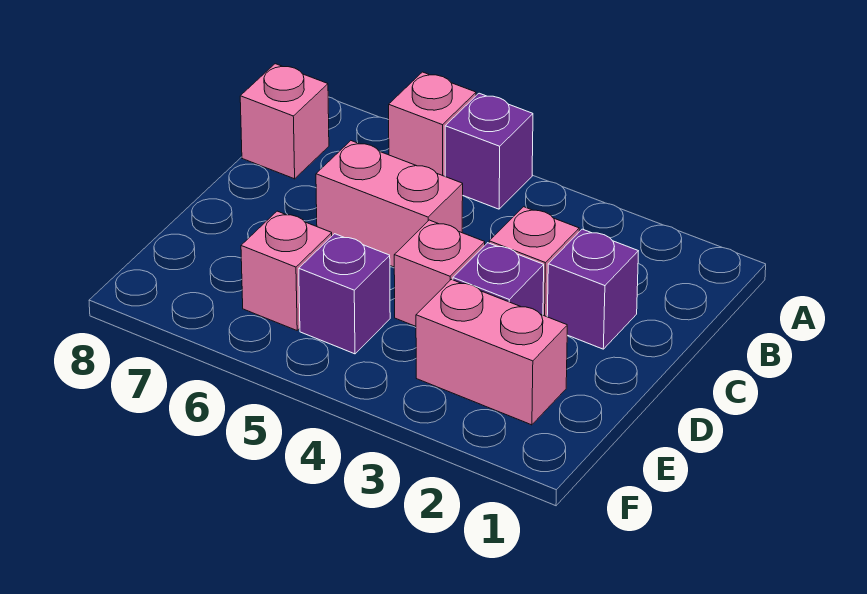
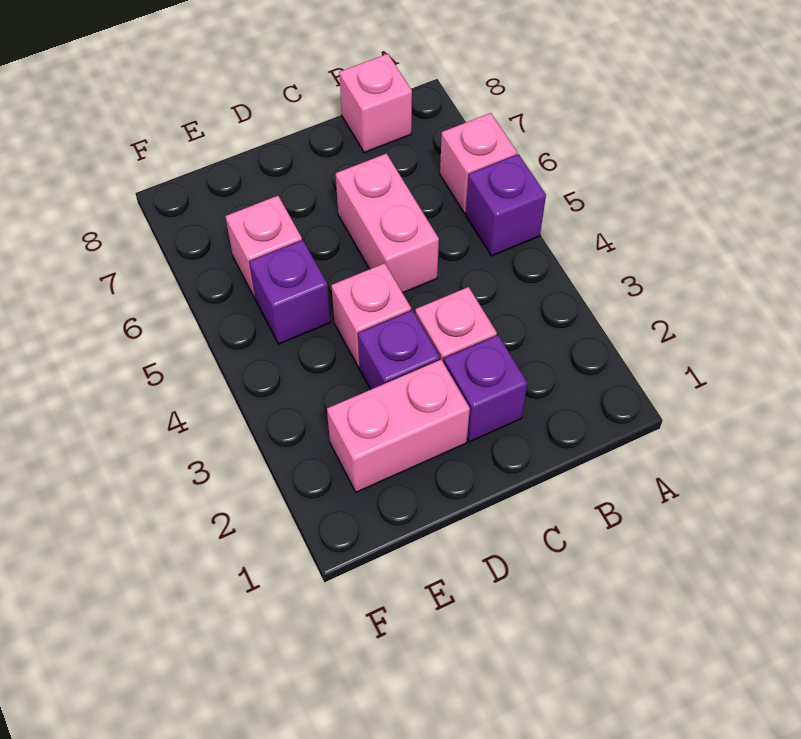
pink 1x2 brick [416,279,567,425] -> pink 1x2 brick turned to [327,360,470,492]

